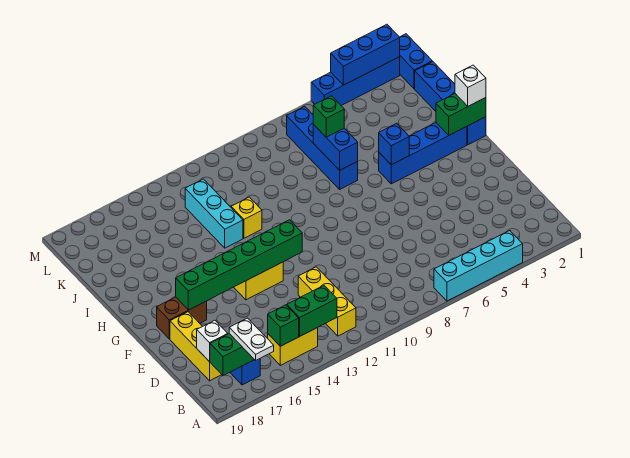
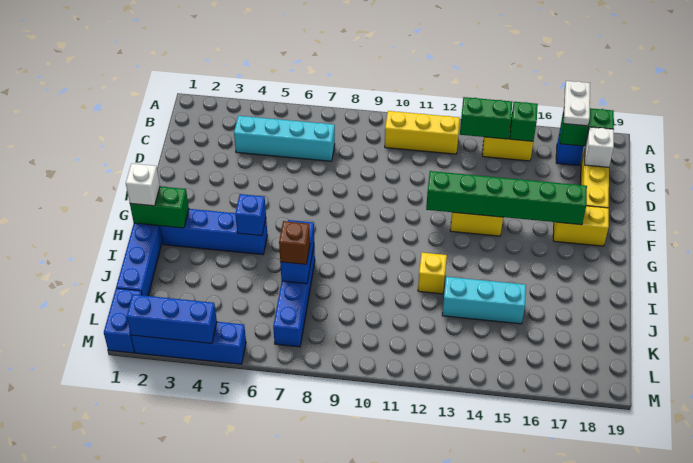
cyan 1x4 brick [434,231,523,301] -> cyan 1x4 brick moved to [234,116,335,161]
yellow 1x3 brick [298,267,356,336] -> yellow 1x3 brick turned to [385,111,460,154]
brown 1x2 brick [157,297,207,339] -> yellow 1x2 brick [553,206,609,246]
cyan 1x3 brick [185,179,243,248] -> cyan 1x3 brick turned to [442,277,526,324]
green 1x1 brick [313,96,344,137] -> brown 1x1 brick [279,221,310,264]

